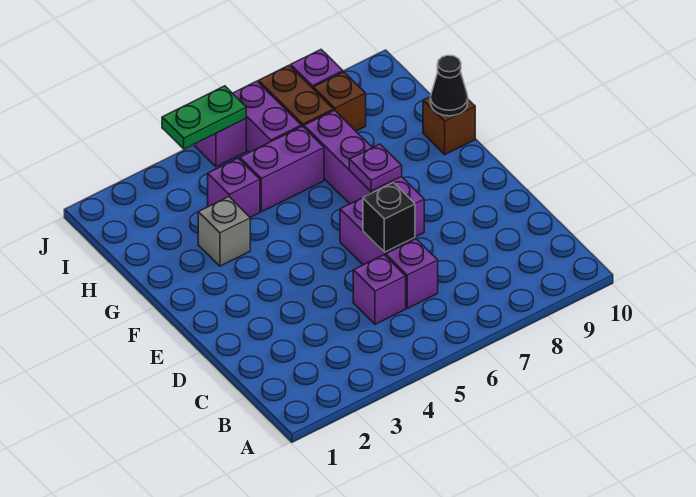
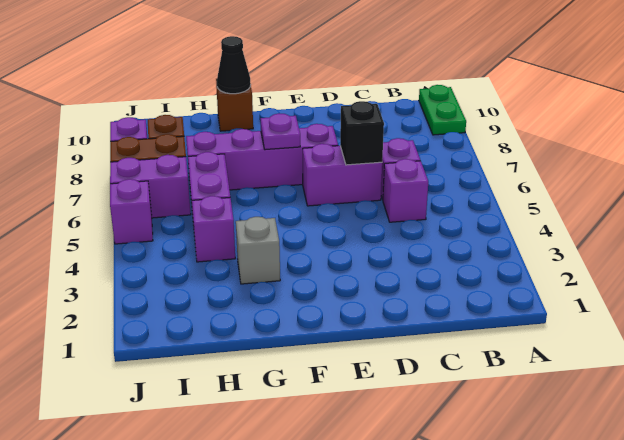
green 1x2 plate [162,86,246,149] -> green 1x2 plate moved to [419,85,466,135]

